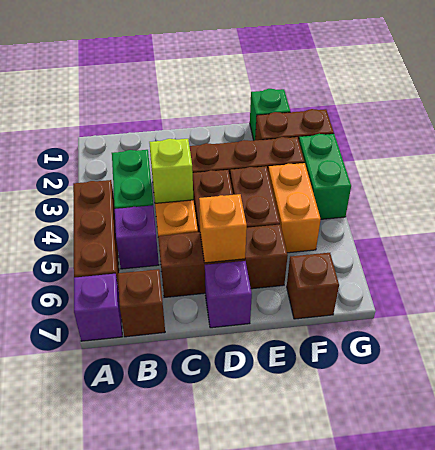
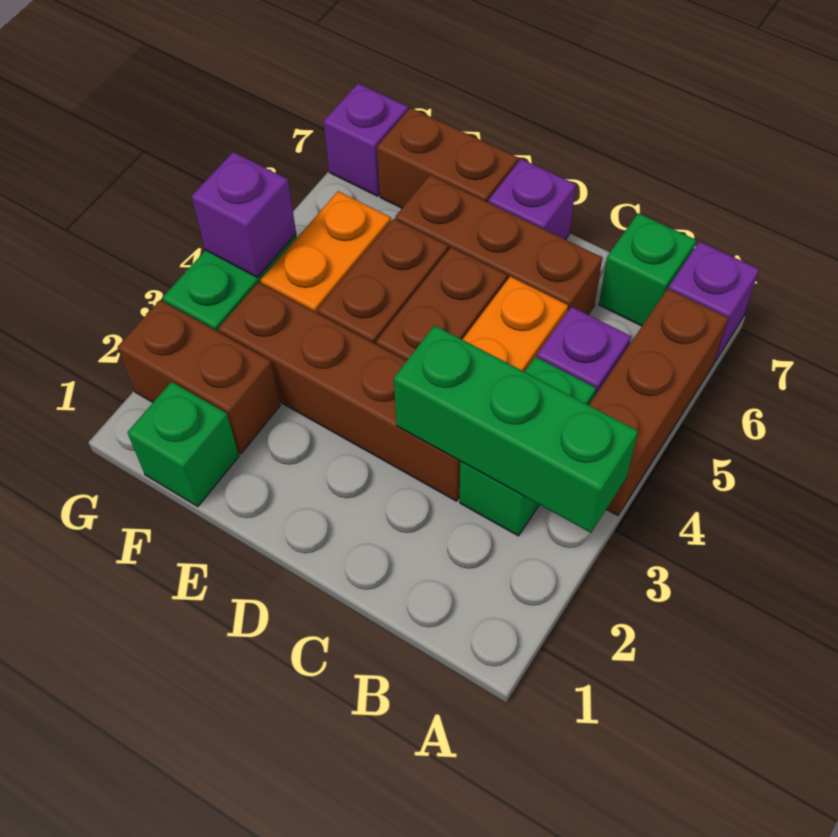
none -> green 1x3 brick [394,325,638,533]
brown 1x1 brick [118,269,165,337] -> green 1x1 brick [599,213,696,326]
lime 1x1 brick [149,139,193,203] -> none
orange 1x1 brick [199,194,247,263] -> none
brown 1x1 brick [287,253,339,319] -> brown 1x2 brick [377,108,518,208]
none -> purple 1x1 brick [192,152,296,277]
none -> purple 1x1 brick [323,84,408,196]

